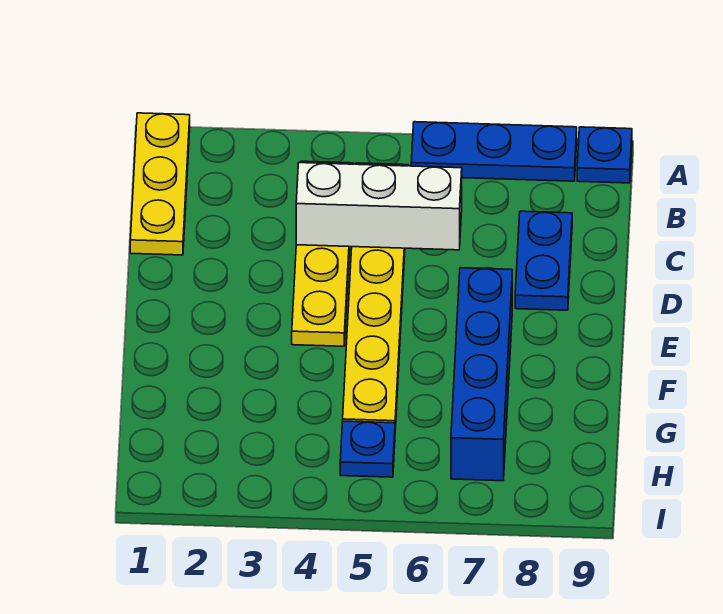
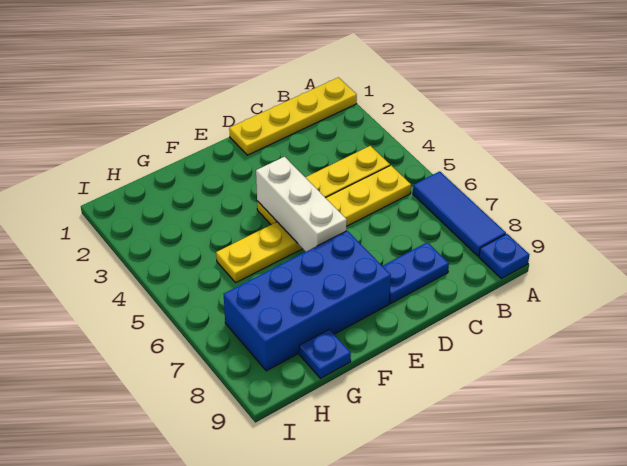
yellow 1x3 plate [130,113,190,255] -> yellow 1x4 plate [229,77,357,155]
blue 1x3 plate [411,122,577,181] -> blue 1x3 tile [413,171,506,256]
white 1x3 brick [296,163,462,250] -> white 1x3 brick moved to [256,157,347,252]
blue 1x4 brick [451,268,512,481] -> blue 2x4 brick [224,231,391,371]
blue 1x1 plate [340,421,395,477] -> blue 1x1 plate moved to [299,329,351,378]

